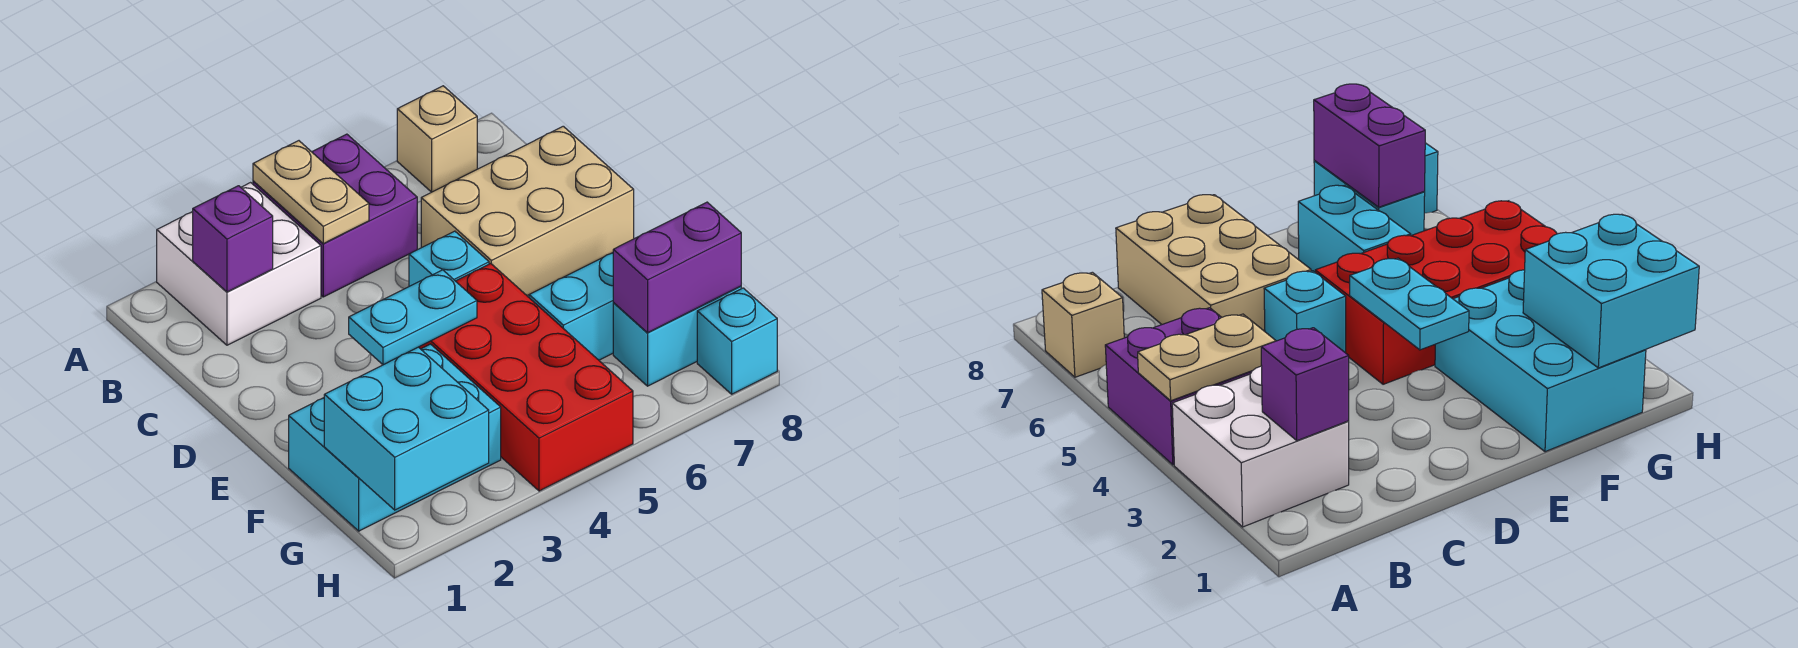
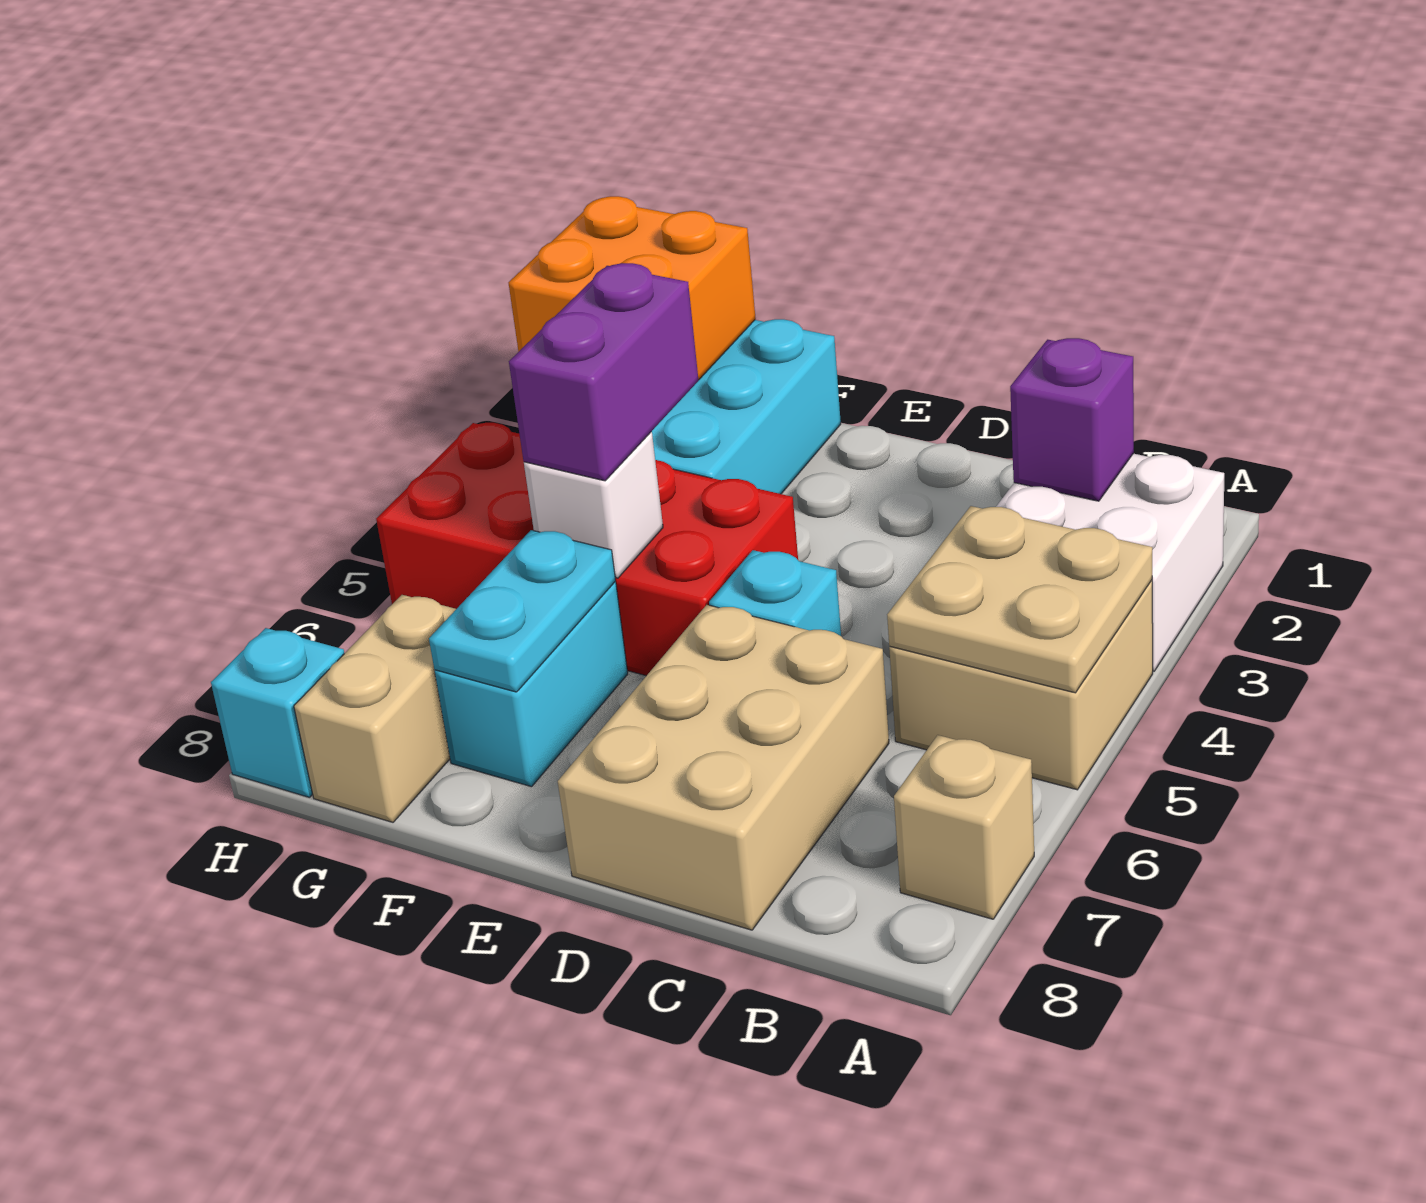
purple 2x2 brick [253,134,417,297] -> tan 2x2 brick [889,580,1153,790]
tan 1x2 plate [253,141,369,244] -> tan 2x2 plate [887,506,1152,693]
cyan 1x2 plate [349,270,477,365] -> cyan 1x2 plate moved to [429,530,616,692]
none -> white 1x1 brick [524,432,663,578]
cyan 2x2 brick [324,347,489,510] -> orange 2x2 brick [508,196,756,380]
cyan 1x2 brick [613,286,741,386] -> tan 1x2 brick [294,595,456,822]
purple 1x2 brick [613,202,741,333] -> purple 1x2 brick moved to [509,263,699,481]

